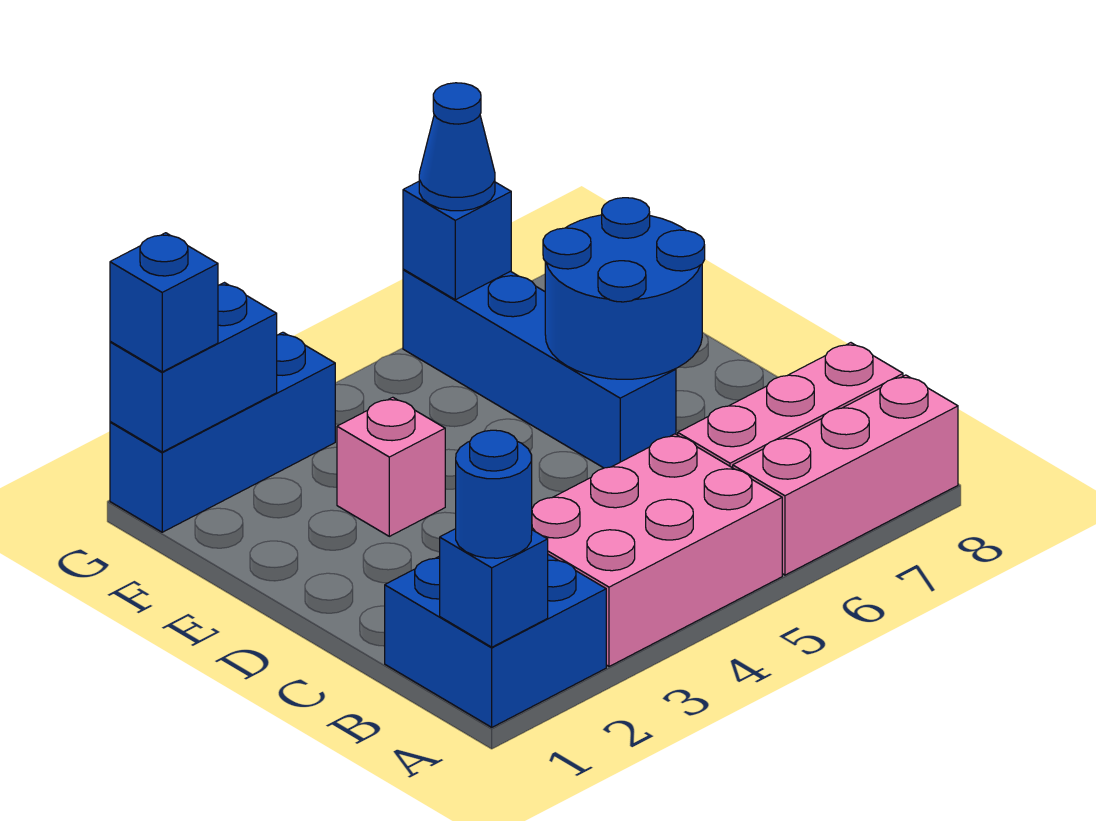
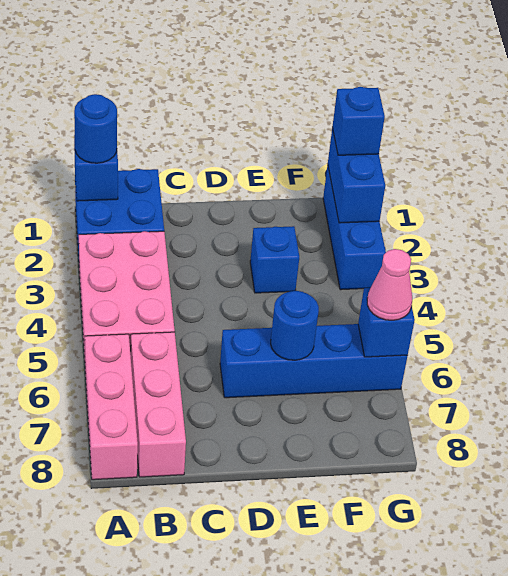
blue 2x2 round brick [543,198,705,379] -> blue 1x1 round brick [271,291,319,360]
pink 1x1 brick [337,397,445,536] -> blue 1x1 brick [250,226,299,293]
blue 1x1 cone [419,83,495,211] -> pink 1x1 cone [367,249,412,320]

